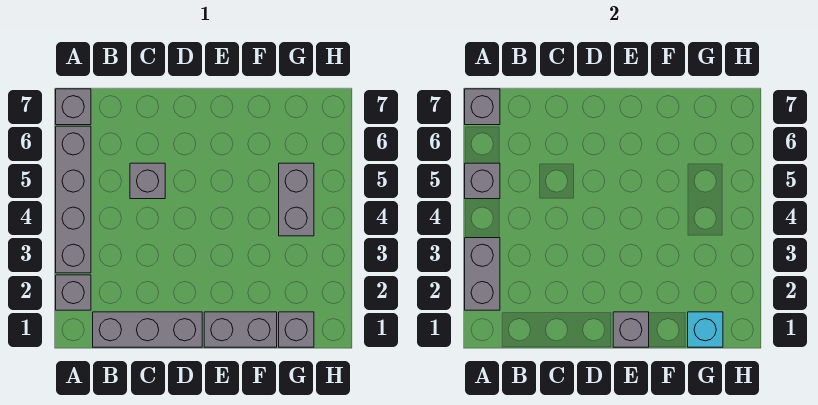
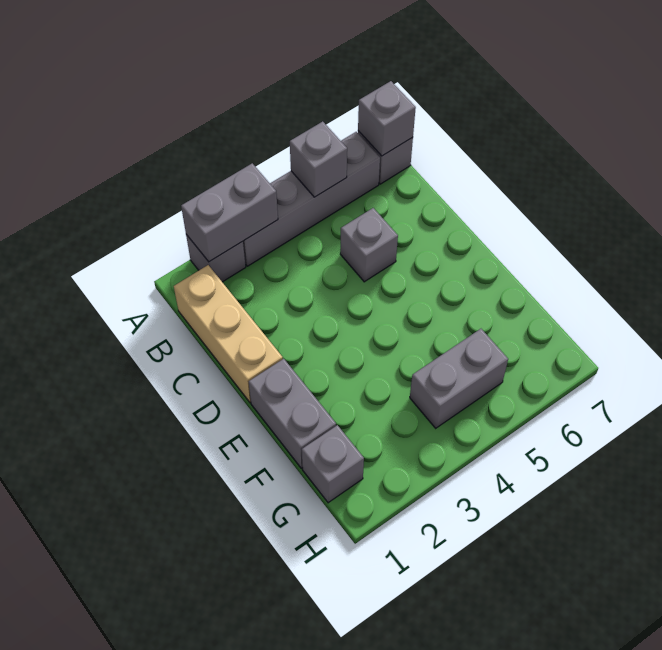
grey 1x3 brick [93,312,202,347] -> tan 1x3 brick [174,265,283,403]
grey 1x1 brick [613,312,649,347] -> none
cyan 1x1 brick [688,312,723,347] -> none

